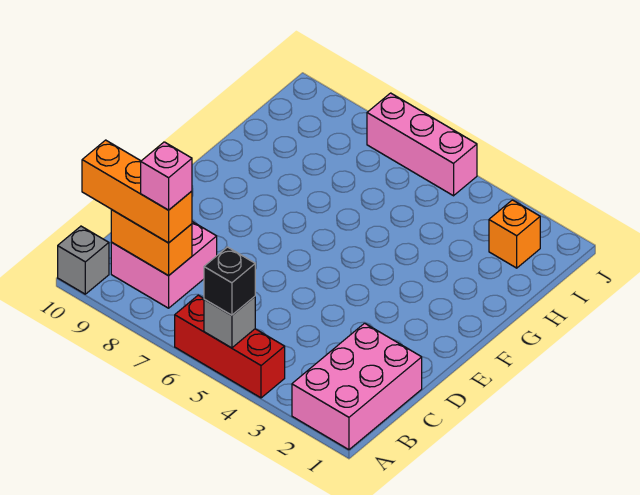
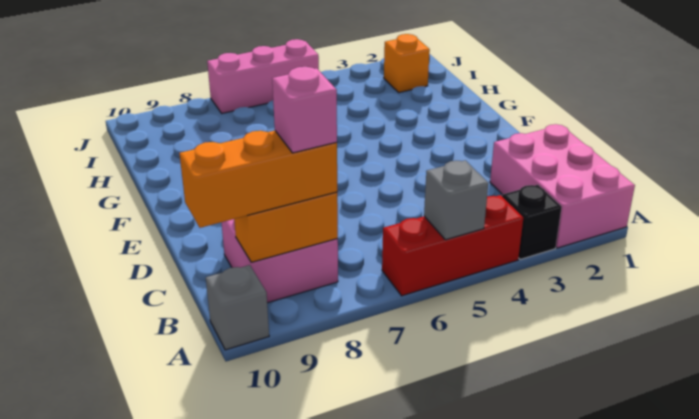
black 1x1 brick [204,247,255,315] -> black 1x1 brick moved to [502,185,562,259]

